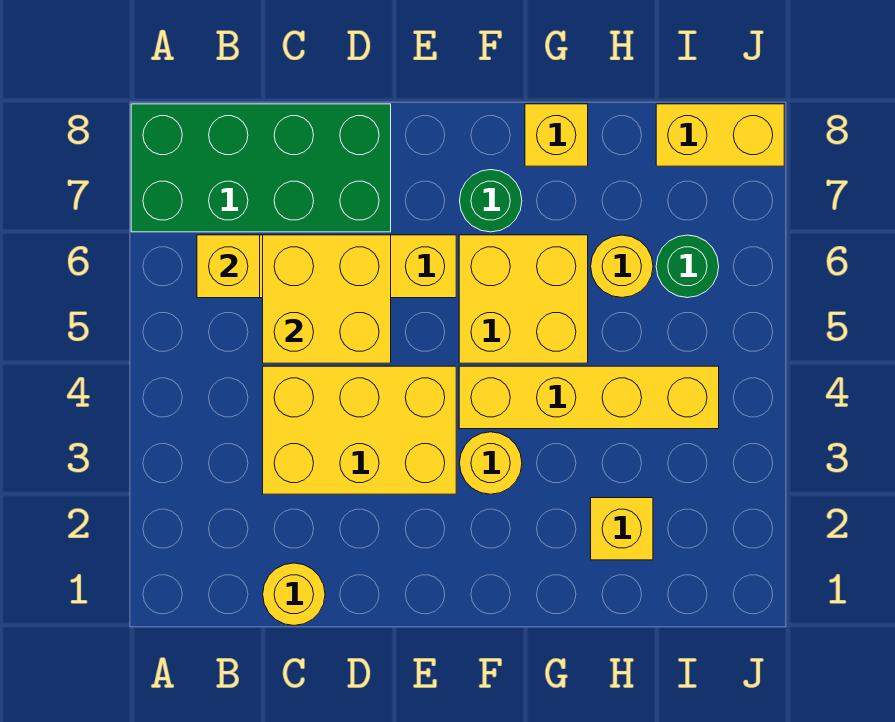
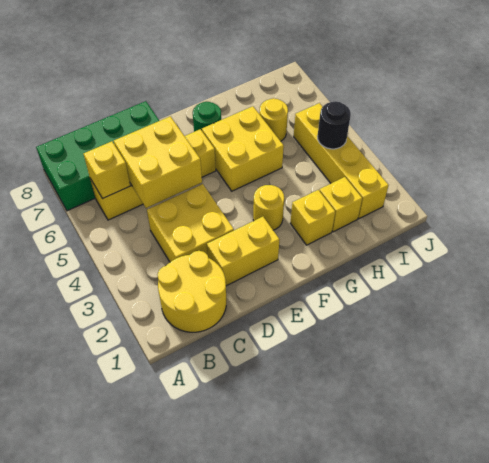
yellow 1x1 round brick [263,563,325,625] -> yellow 2x2 round brick [157,251,226,332]
yellow 2x3 brick [263,366,456,494] -> yellow 2x2 brick [147,184,234,262]
yellow 1x4 brick [459,366,719,429] -> yellow 1x4 brick turned to [294,103,389,219]
yellow 1x1 brick [525,104,588,166] -> yellow 1x1 brick moved to [290,190,335,245]
none -> black 1x1 round brick [317,101,351,149]
green 1x1 round brick [656,235,719,298] -> none
yellow 1x2 brick [656,104,784,166] -> yellow 1x2 brick moved to [207,217,280,286]

